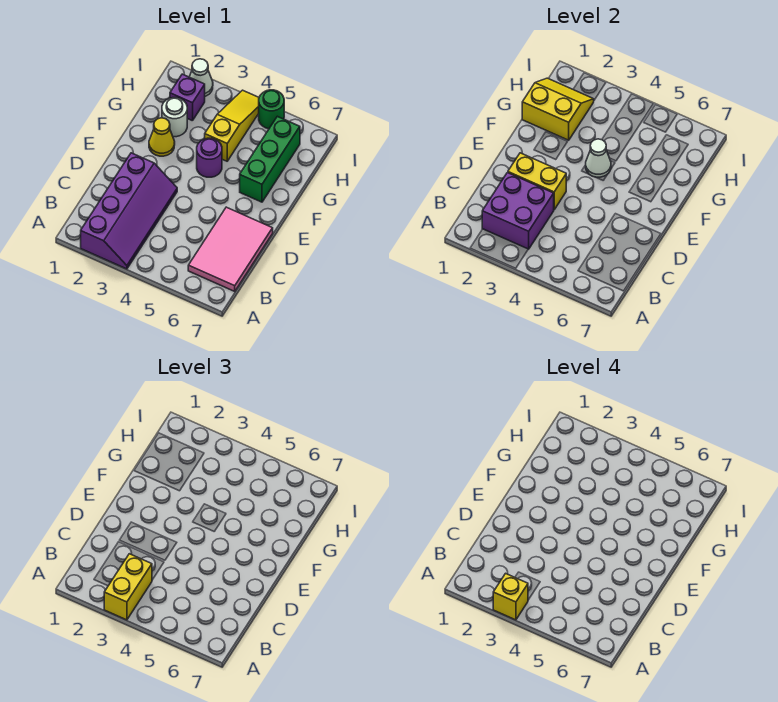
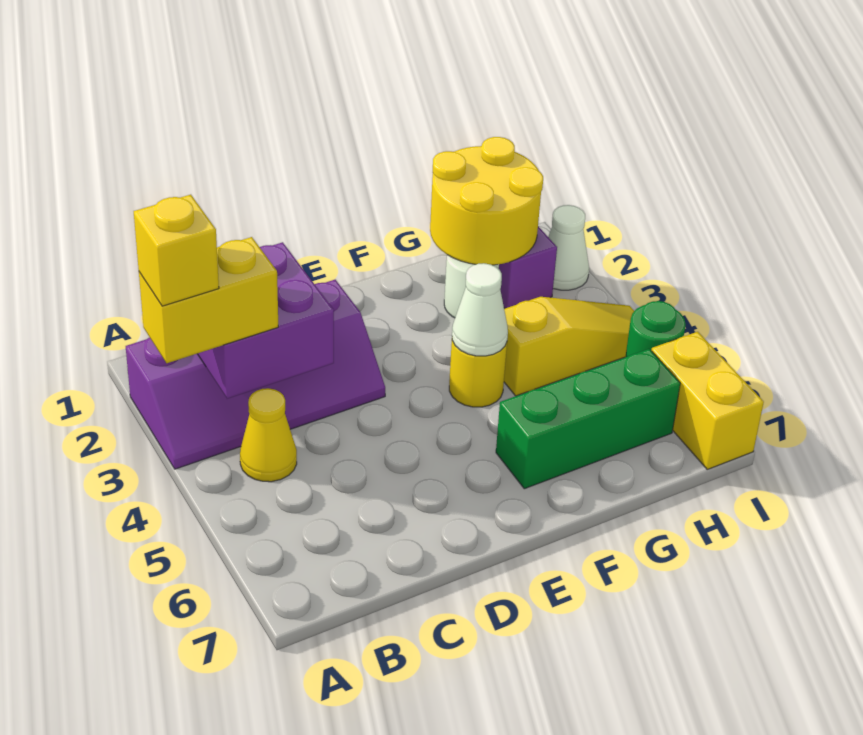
pink 2x3 tile [188,207,273,291] -> none
yellow 1x2 brick [508,153,566,210] -> yellow 1x2 brick moved to [651,332,764,469]
yellow 1x1 cone [149,118,175,156] -> yellow 1x1 cone moved to [240,388,297,482]
purple 1x1 round brick [197,138,222,177] -> yellow 1x1 round brick [449,341,507,407]
yellow 2x2 slope [522,78,594,140] -> yellow 2x2 round brick [430,137,543,265]

